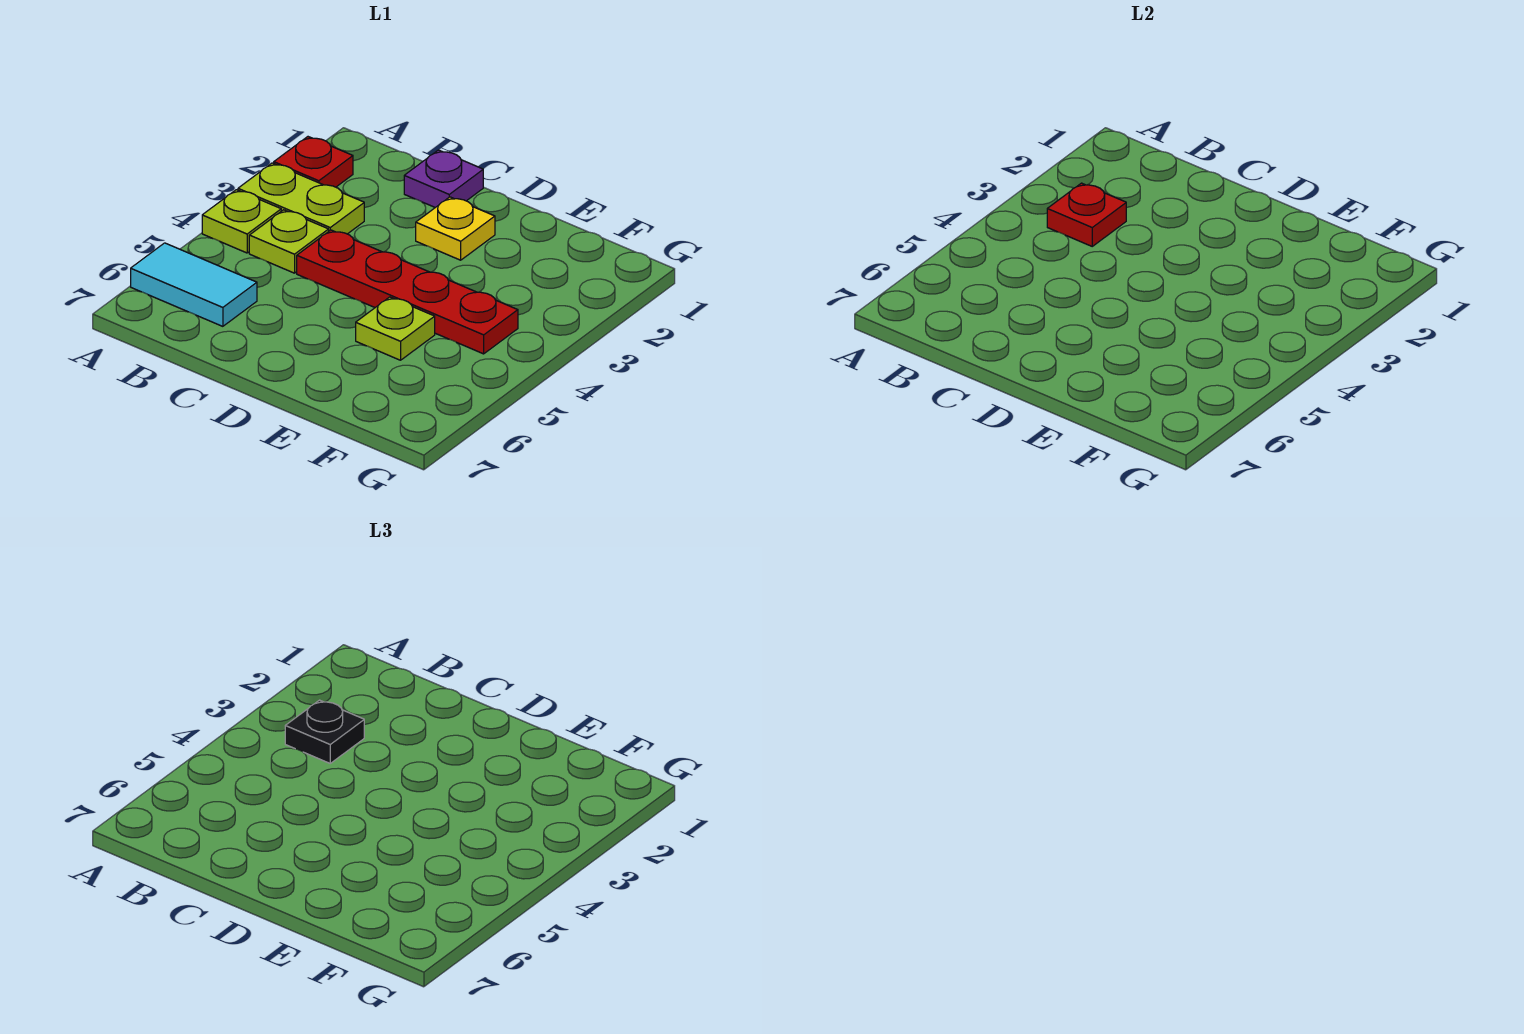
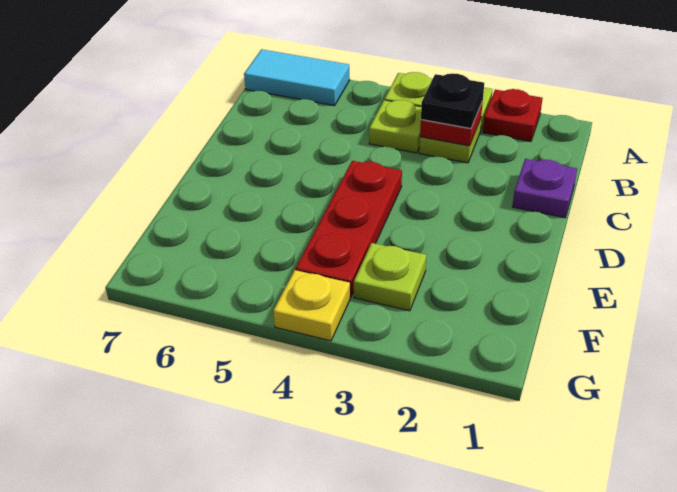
cyan 1x2 tile [131,243,257,326] -> cyan 1x2 tile turned to [244,49,350,106]
red 1x4 plate [297,230,518,354] -> red 1x3 plate [296,161,402,297]
yellow 1x1 plate [416,197,495,260] -> yellow 1x1 plate moved to [273,270,350,341]
lime 1x1 plate [356,297,435,360] -> lime 1x1 plate moved to [354,243,426,311]

